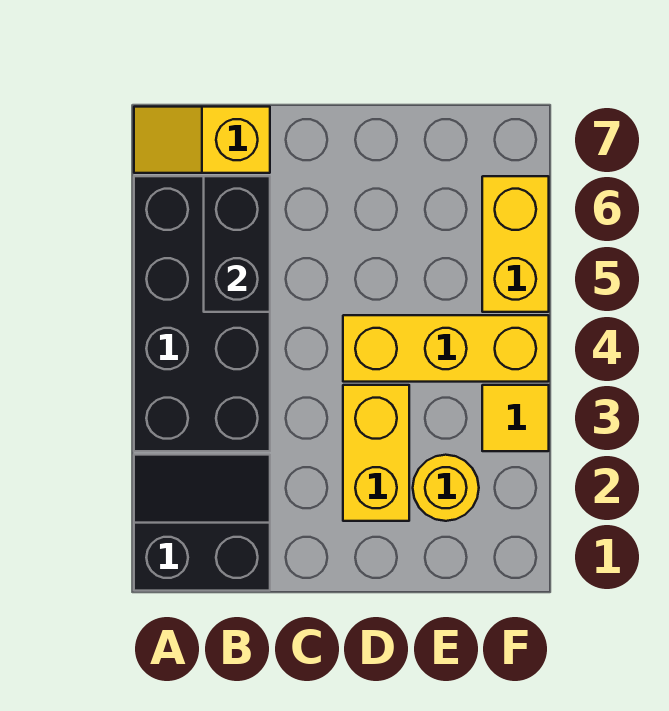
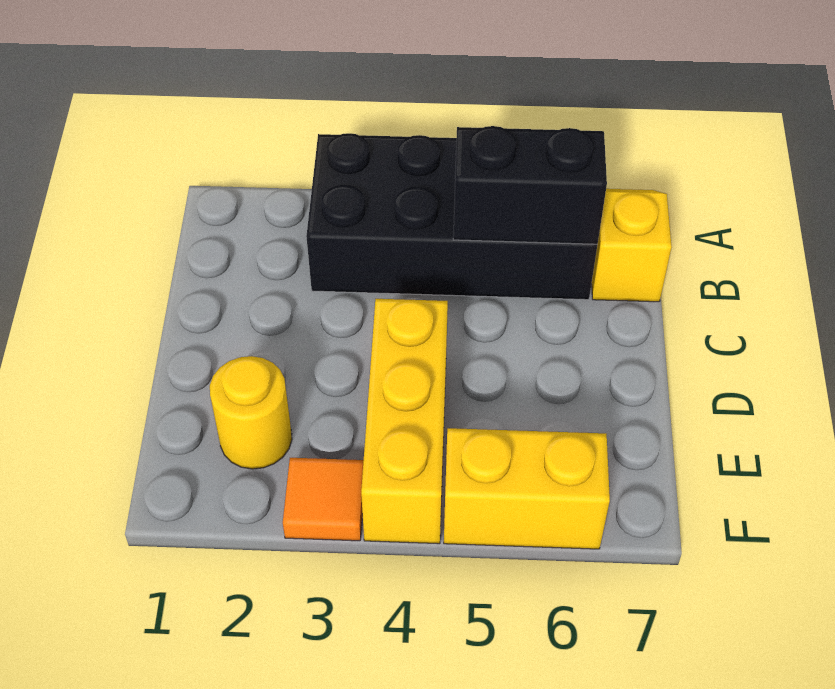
black 2x2 slope [134,455,270,591] -> none
yellow 1x2 brick [343,385,409,521] -> none
yellow 1x1 tile [482,385,549,451] -> orange 1x1 tile [283,458,364,541]

